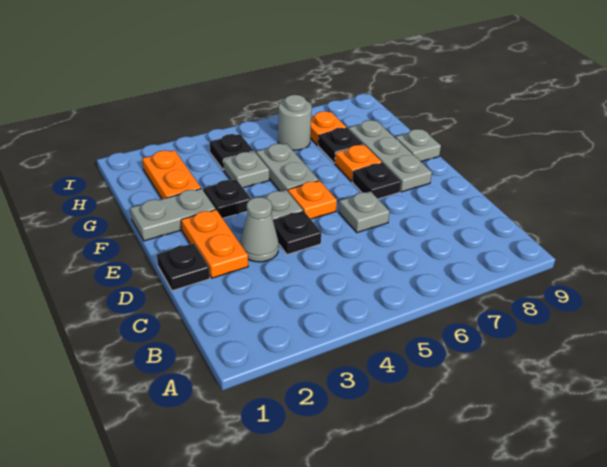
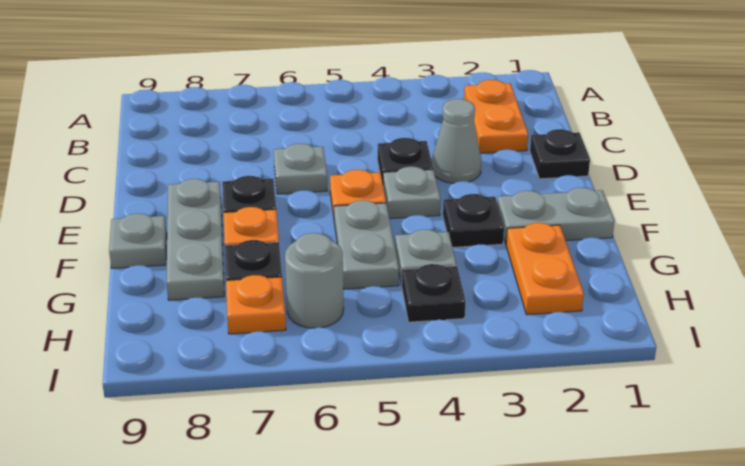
orange 1x2 plate [181,210,248,278] -> orange 1x2 plate moved to [464,80,528,153]

